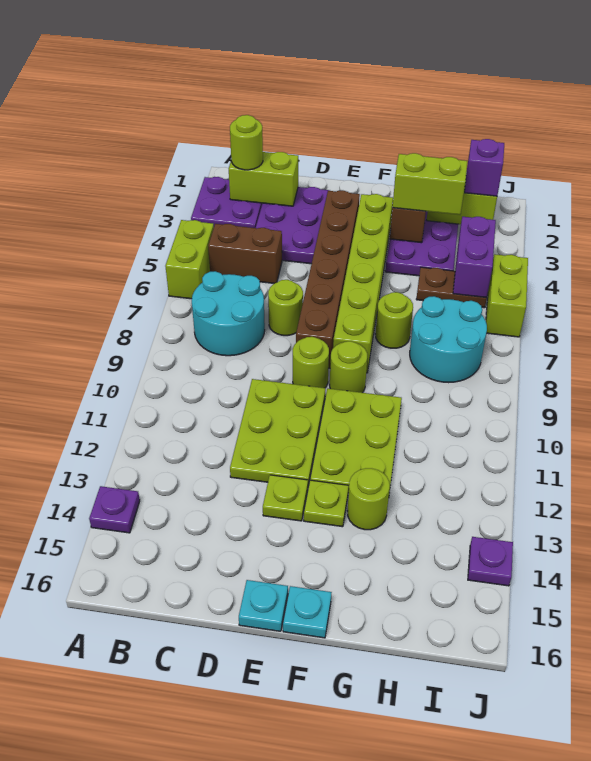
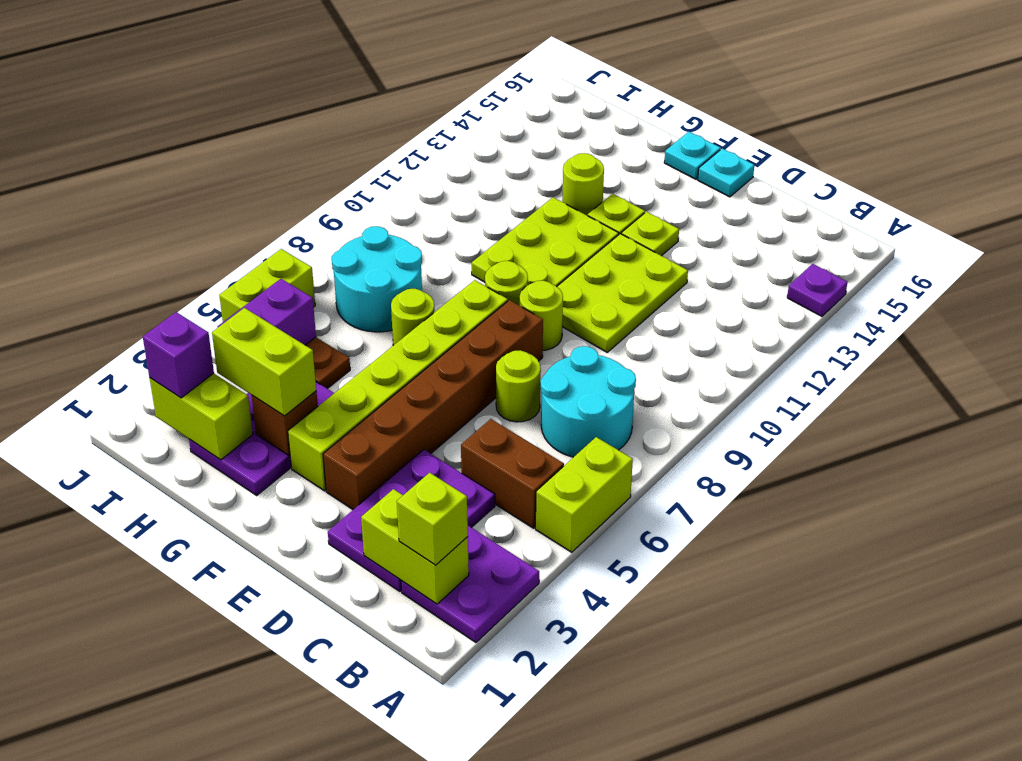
lime 1x1 round brick [230,115,263,170] -> lime 1x1 brick [397,473,468,565]
purple 1x1 plate [468,537,513,586] -> none

